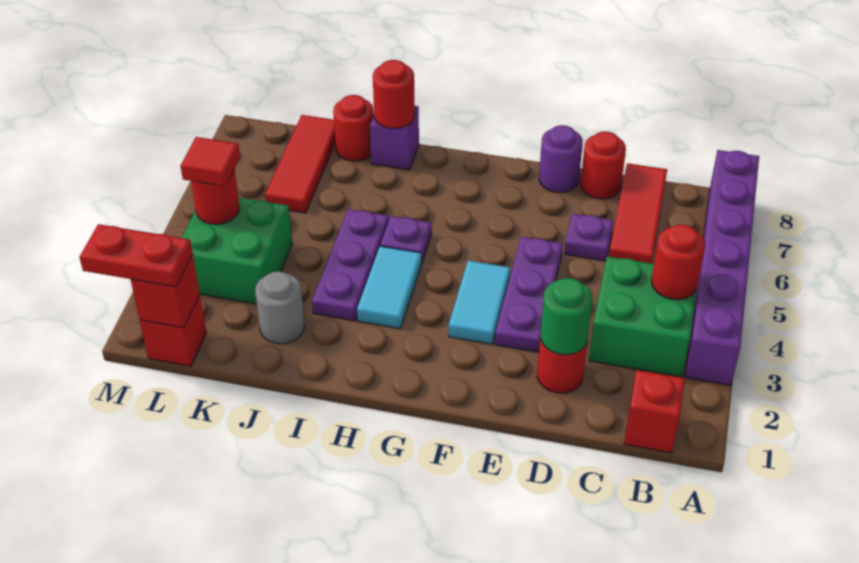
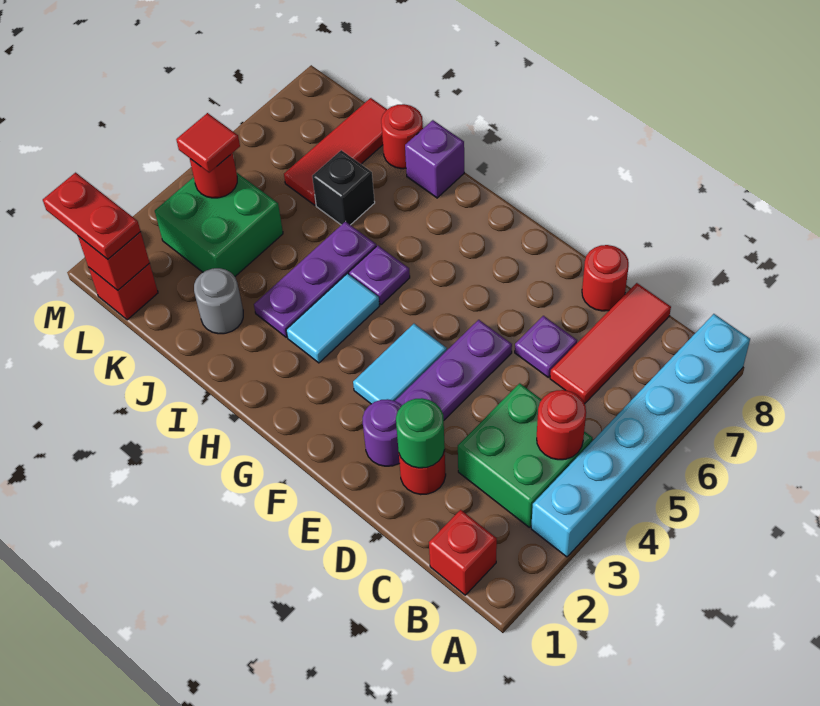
purple 1x6 brick [685,150,759,385] -> cyan 1x6 brick [531,314,750,557]
purple 1x1 round brick [539,125,583,193] -> purple 1x1 round brick moved to [363,399,402,466]
red 1x1 round brick [373,60,415,129] -> none
none -> black 1x1 brick [312,150,375,225]

